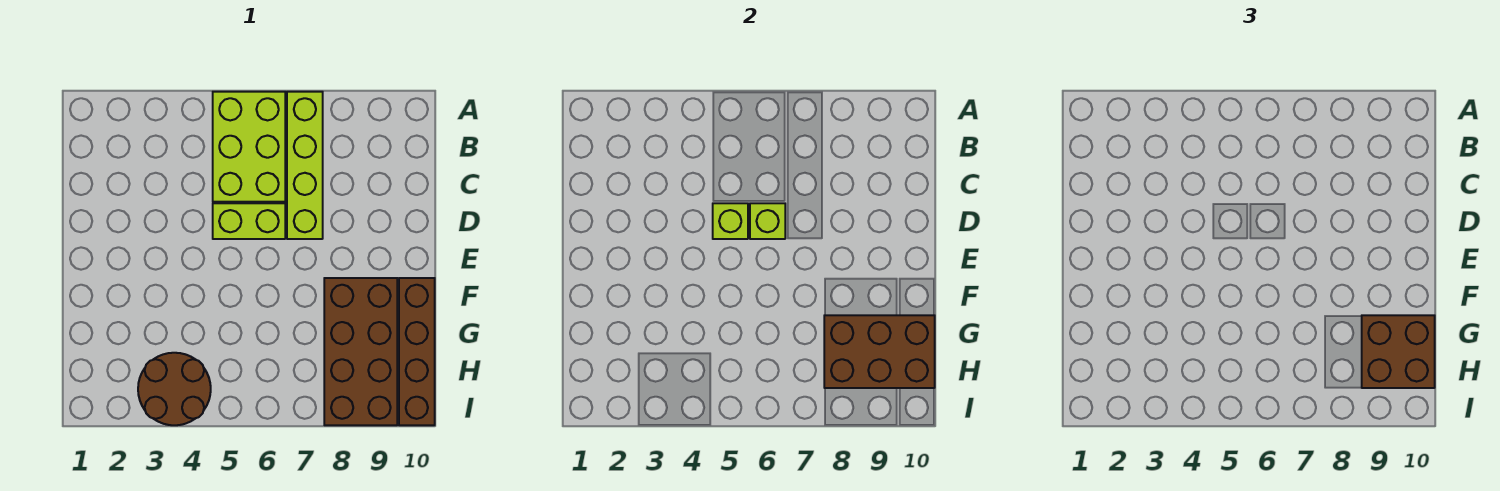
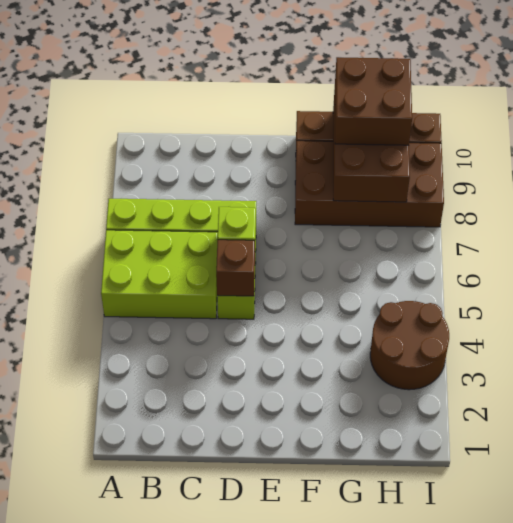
lime 1x1 brick [713,203,748,239] -> brown 1x1 brick [216,240,255,296]

